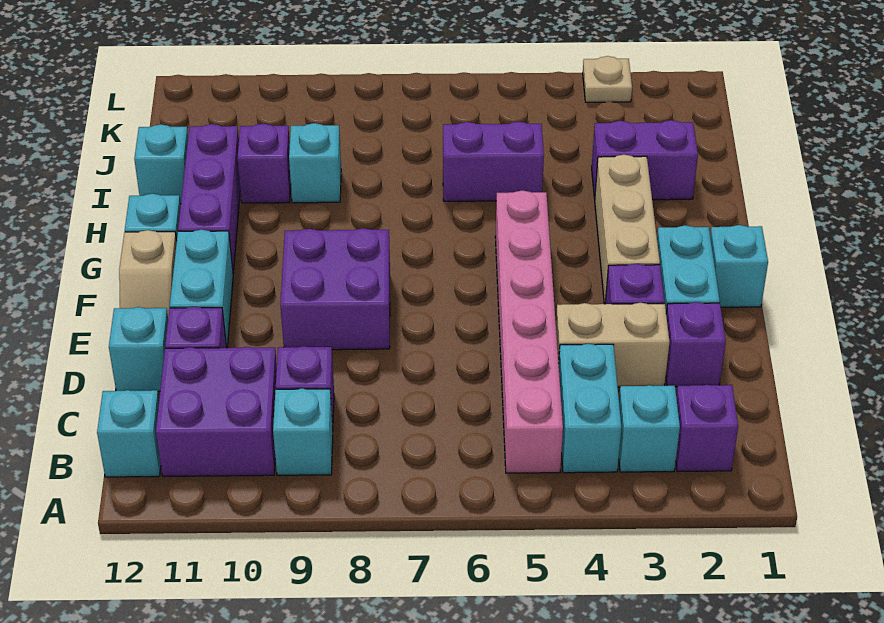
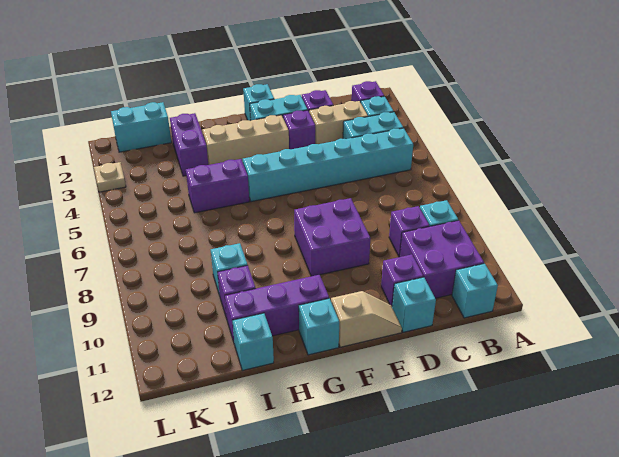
pink 1x6 brick [495,190,563,473] -> cyan 1x6 brick [243,128,413,202]
tan 1x2 brick [556,303,670,387] -> tan 1x2 brick turned to [309,101,368,144]
cyan 1x2 brick [170,230,233,347] -> cyan 1x2 brick moved to [111,102,171,152]
purple 1x2 brick [443,122,544,201] -> purple 1x2 brick turned to [186,159,249,213]

